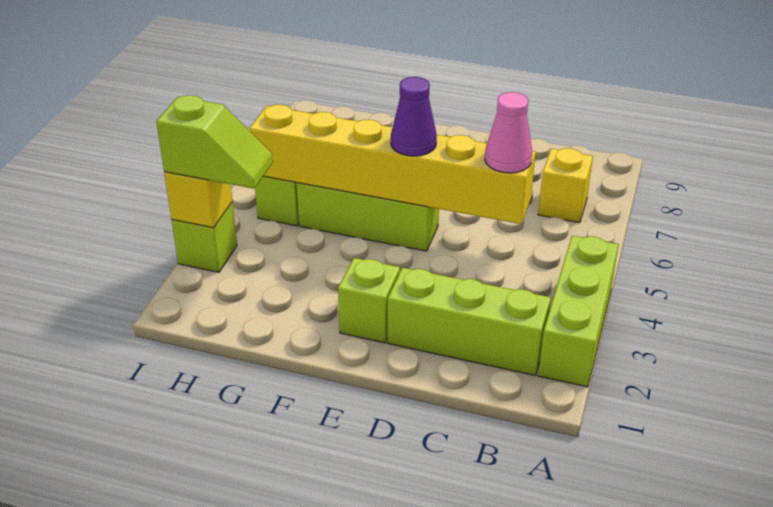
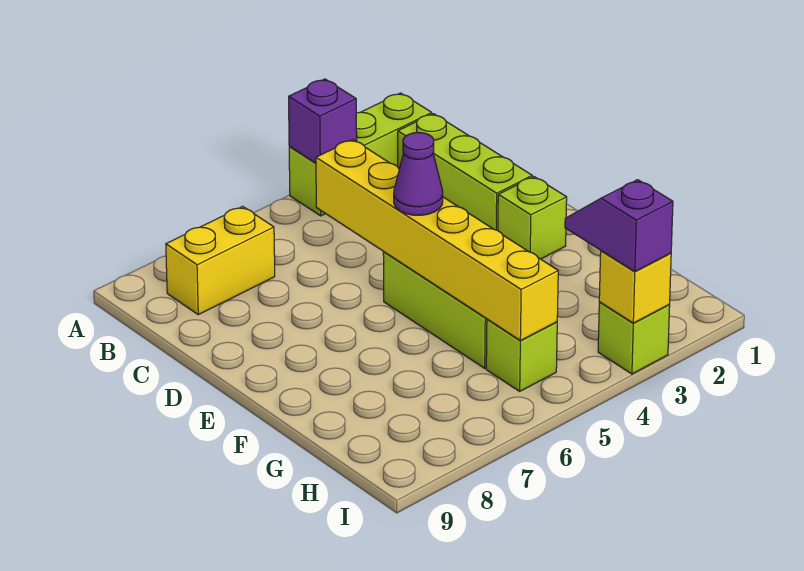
none -> purple 1x1 brick [289,79,357,163]
yellow 1x1 brick [538,148,593,223] -> yellow 1x2 brick [166,206,275,315]
pink 1x1 cone [485,92,532,173] -> none
lime 1x2 slope [156,95,273,189] -> purple 1x2 slope [565,180,673,271]

